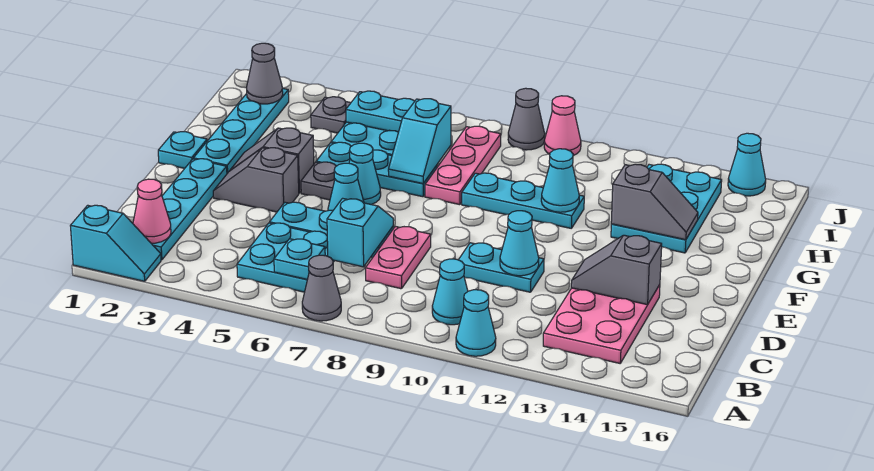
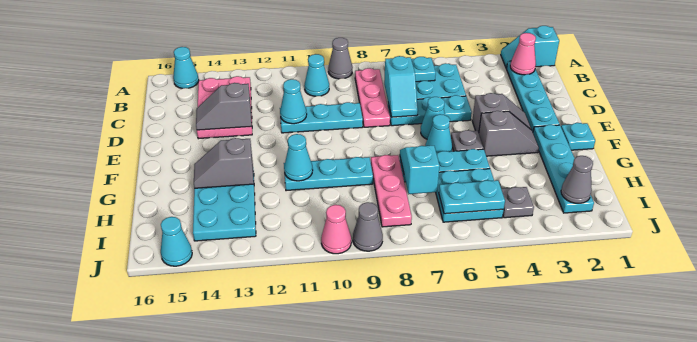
grey 1x1 cone [302,255,341,321] -> grey 1x1 cone moved to [328,38,353,79]
cyan 1x1 cone [456,290,496,356] -> cyan 1x1 cone moved to [173,47,199,89]
pink 1x2 plate [365,226,431,289] -> pink 1x3 plate [355,68,390,127]
cyan 1x2 plate [459,243,544,292] -> cyan 1x3 plate [280,102,363,133]
grey 1x2 slope [571,235,662,305] -> grey 1x2 slope turned to [196,83,252,130]

